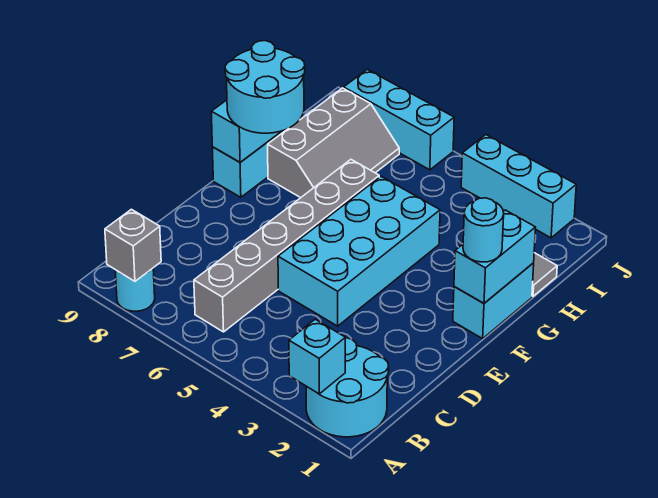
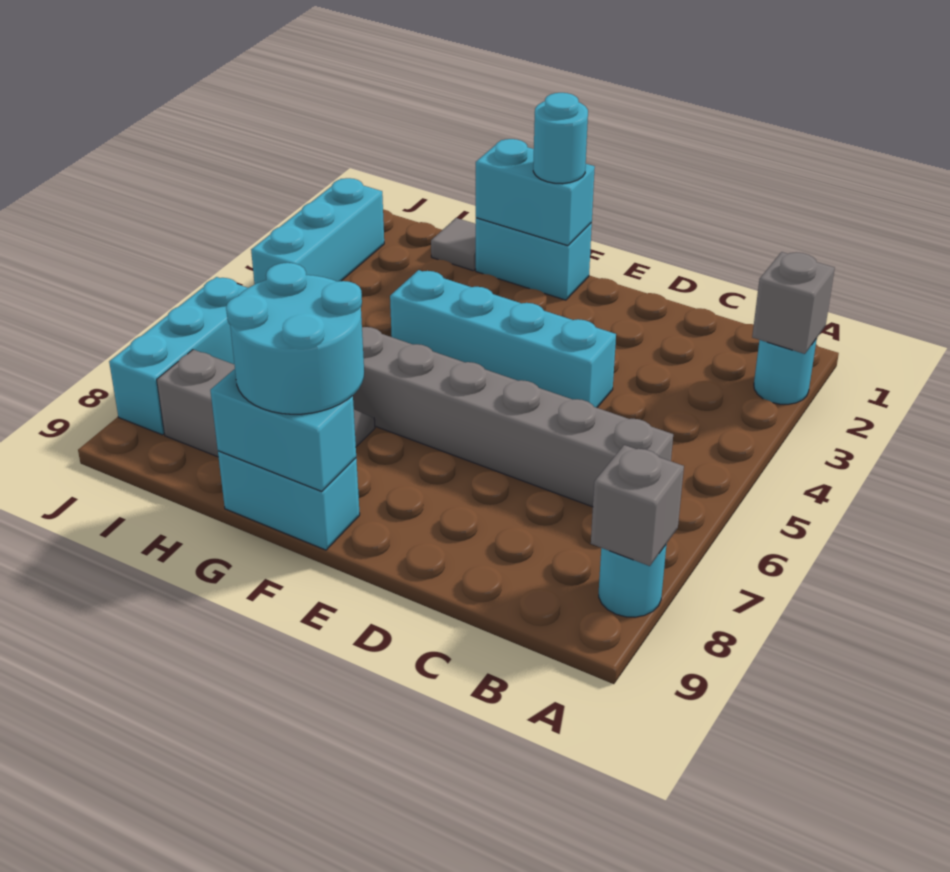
cyan 2x2 round brick [306,338,389,437] -> cyan 1x1 round brick [754,338,817,404]
cyan 1x1 brick [289,319,345,394] -> grey 1x1 brick [752,252,835,354]
cyan 2x4 brick [278,176,440,326] -> cyan 1x4 brick [390,270,616,408]

